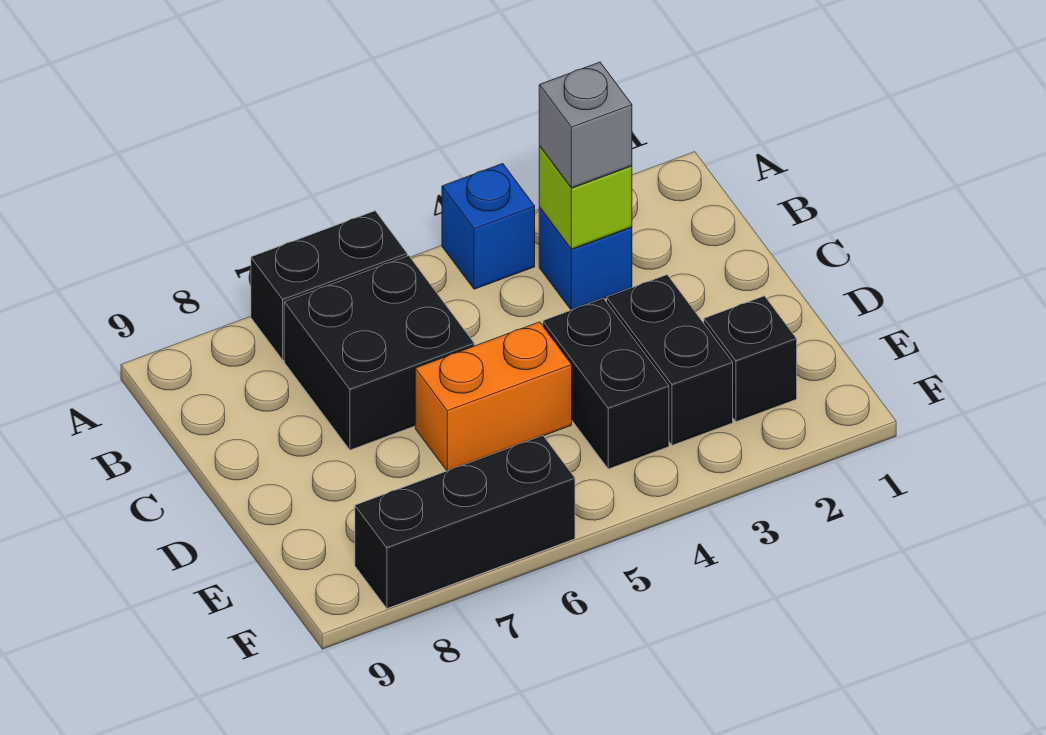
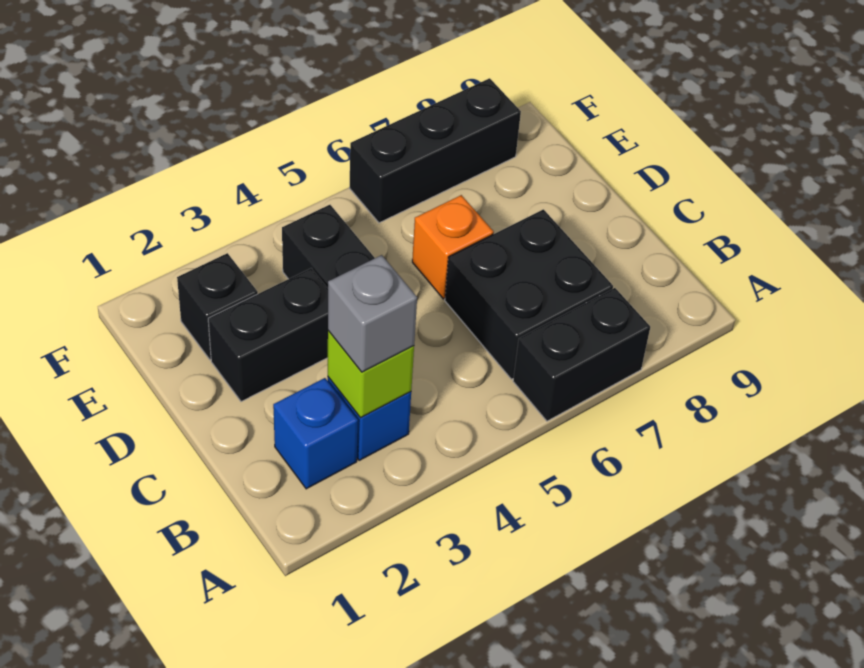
blue 1x1 brick [442,164,535,289] -> blue 1x1 brick moved to [273,378,358,489]
black 1x2 brick [607,275,733,445] -> black 1x2 brick turned to [208,268,328,402]
orange 1x2 brick [415,322,572,471] -> orange 1x1 brick [412,195,494,299]

